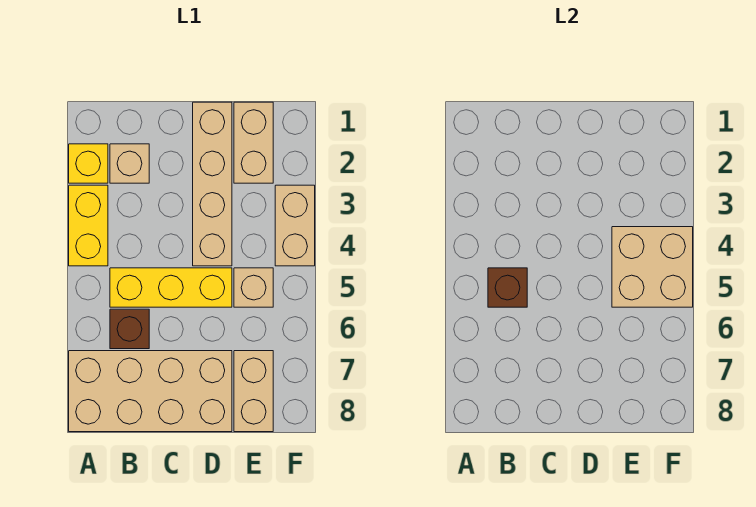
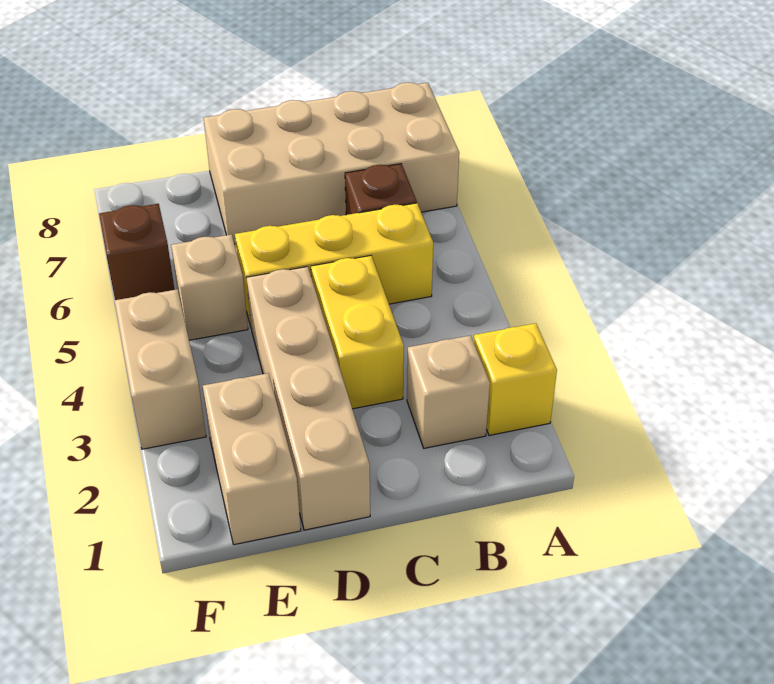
yellow 1x2 brick [69,185,108,266] -> yellow 1x2 brick moved to [311,256,404,409]
brown 1x1 brick [488,268,527,307] -> brown 1x1 brick moved to [99,204,174,300]
tan 2x2 brick [612,227,693,307] -> none
tan 1x2 brick [234,351,273,432] -> none

